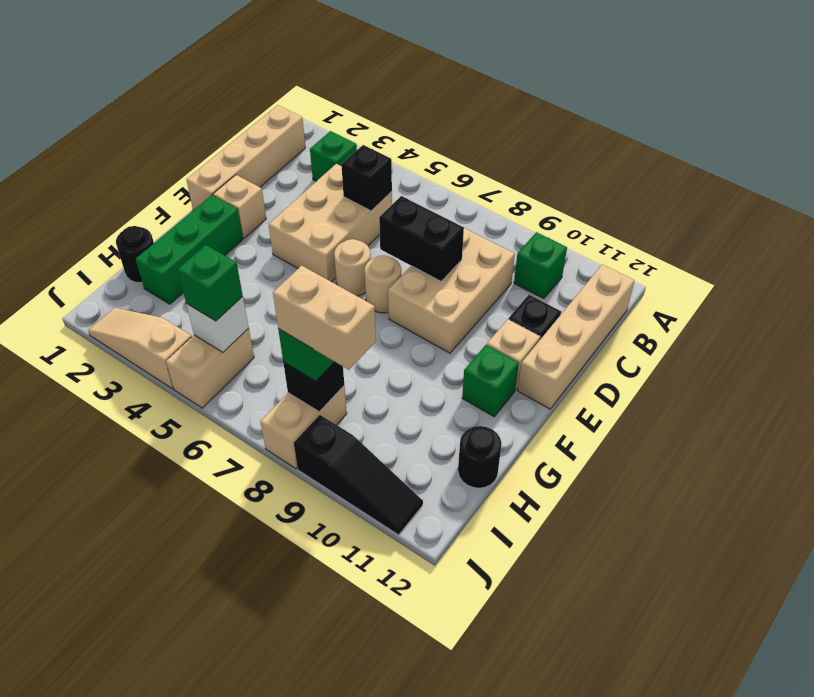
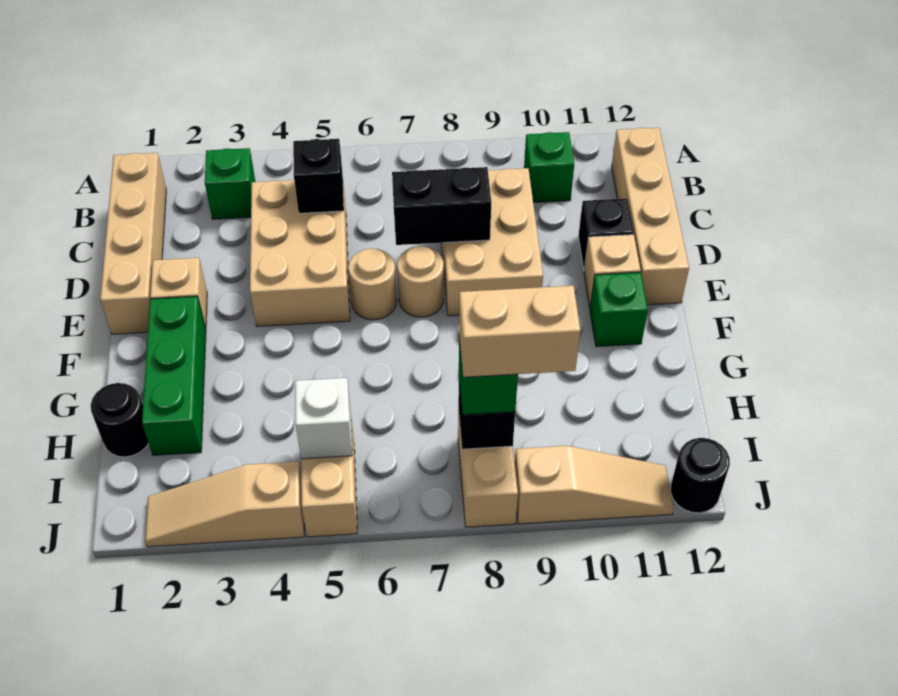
black 1x1 round brick [458,426,502,488] -> black 1x1 round brick moved to [671,438,730,513]
green 1x1 brick [178,245,243,321] -> none
black 1x3 slope [294,415,423,535] -> tan 1x3 slope [515,446,674,524]

